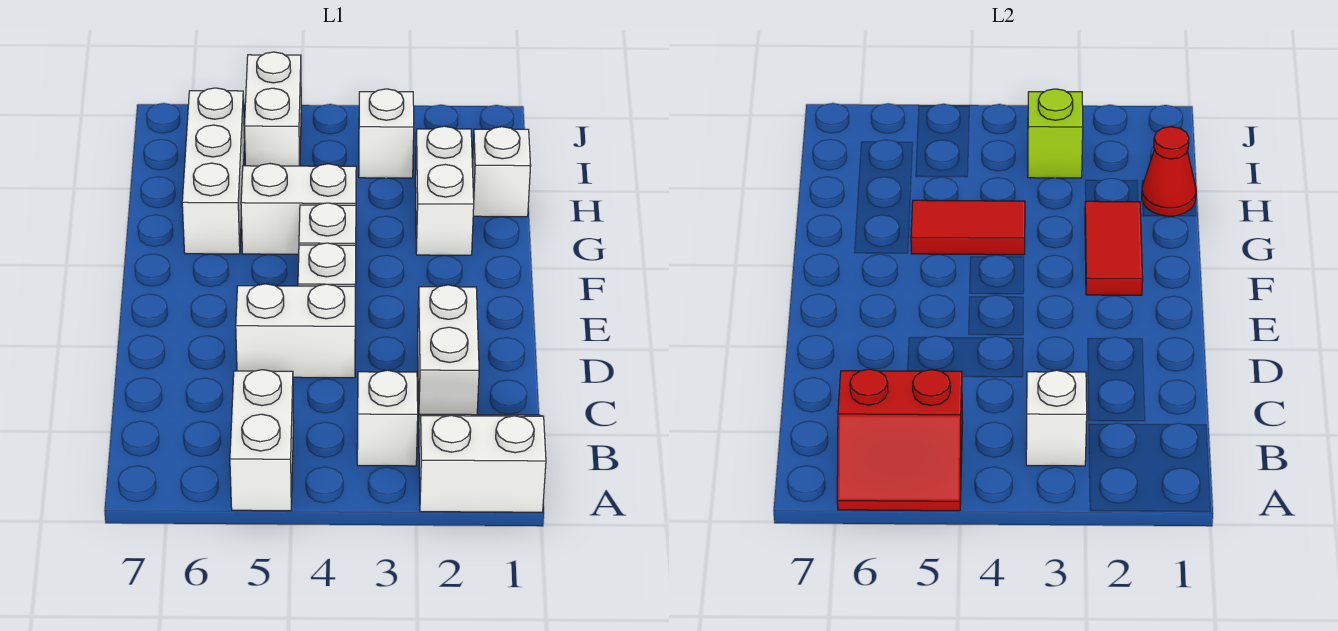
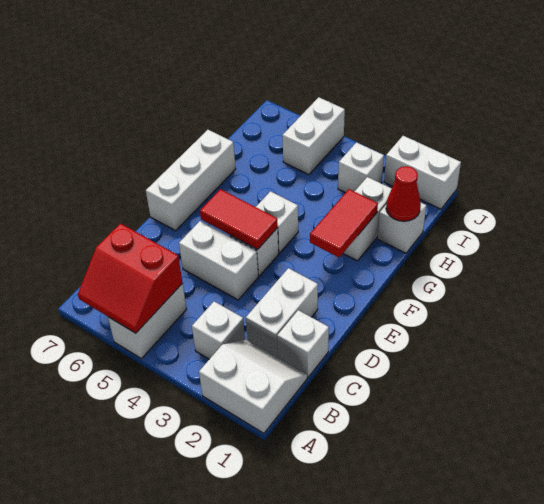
white 1x1 brick [1026,370,1087,466] -> white 1x1 brick moved to [277,310,329,377]
white 1x2 brick [241,164,356,254] -> white 1x2 brick moved to [384,136,461,209]
red 1x2 tile [911,200,1025,255] -> red 1x2 tile moved to [200,189,278,250]
white 1x3 brick [182,88,245,254] -> white 1x3 brick moved to [146,130,236,231]
lime 1x1 brick [1028,89,1083,178] -> none

